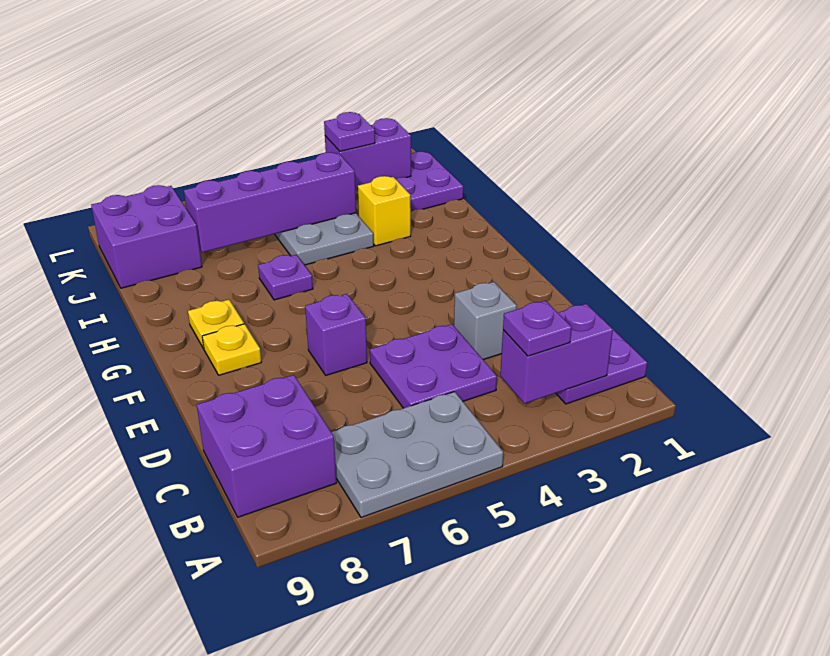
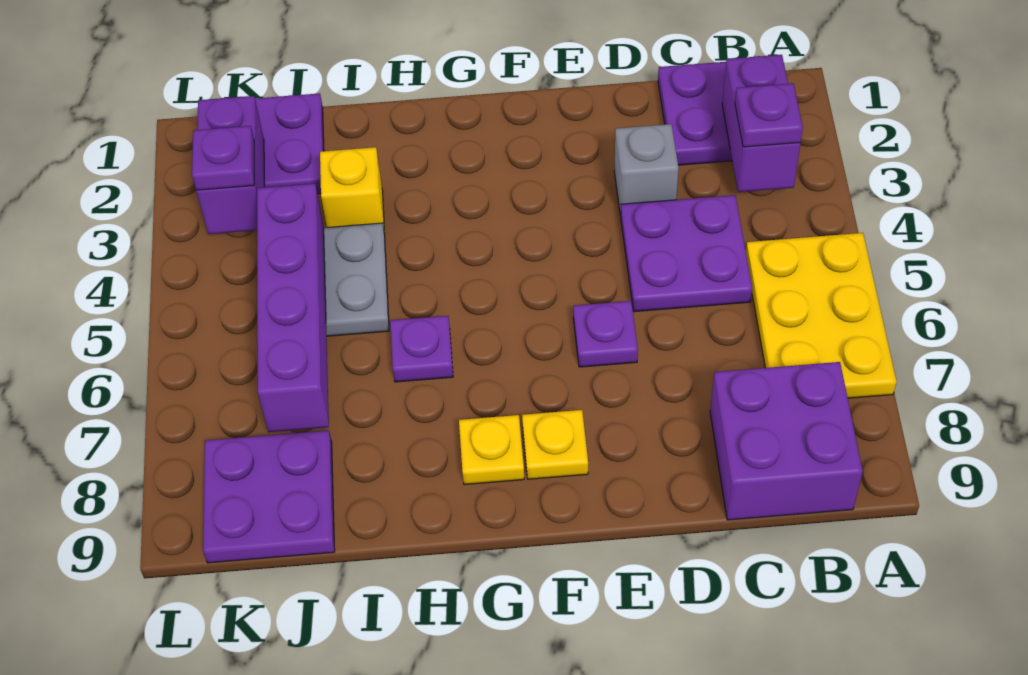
grey 2x3 plate [331,392,503,518] -> yellow 2x3 plate [746,233,897,398]
purple 1x1 brick [305,294,367,375] -> purple 1x1 plate [573,301,638,367]
purple 2x2 brick [91,185,202,288] -> purple 2x2 plate [203,430,335,563]

